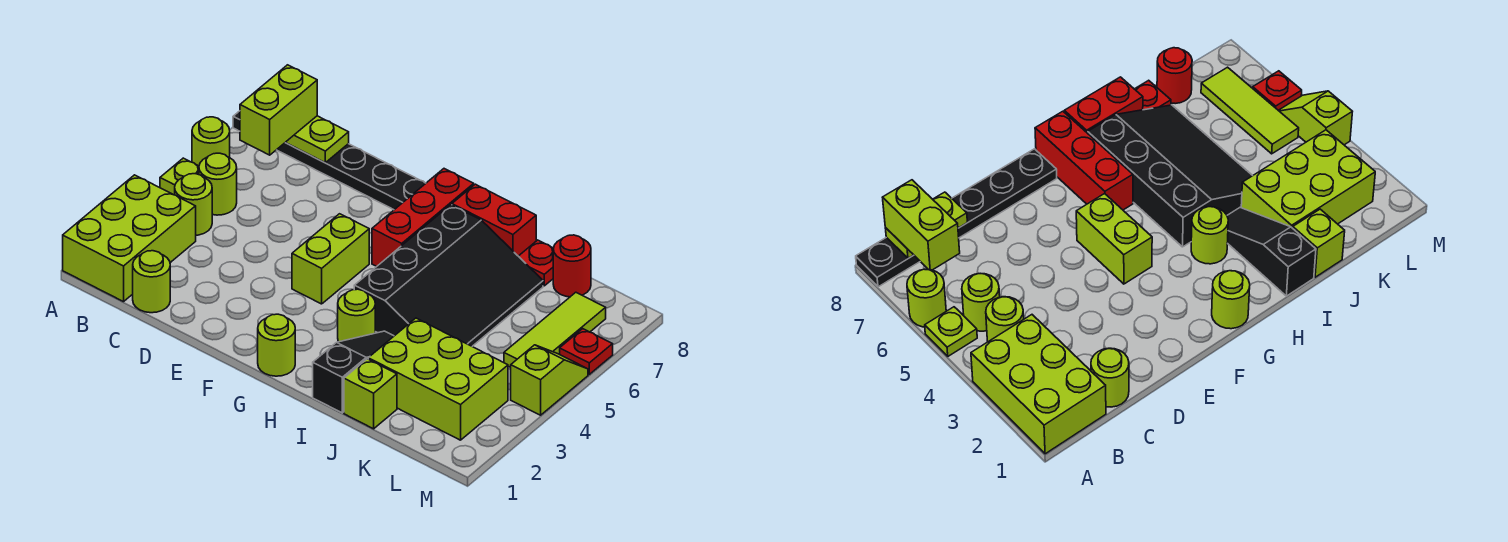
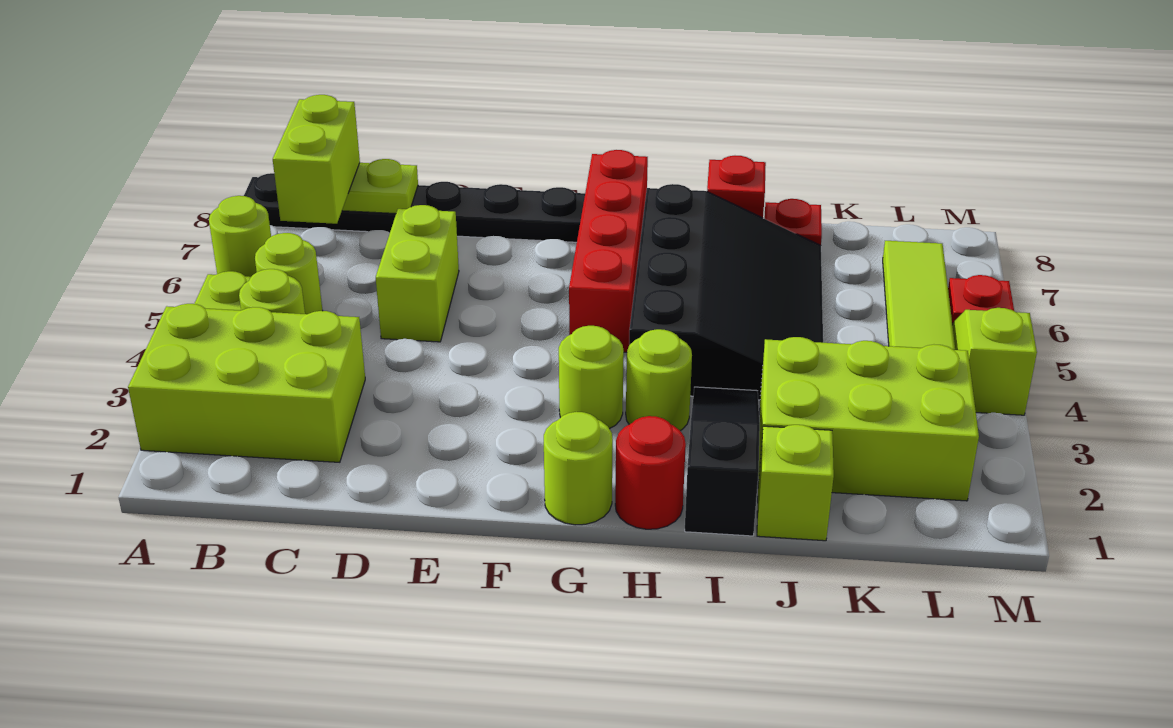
lime 2x3 brick [63,175,196,302] -> lime 2x3 brick turned to [128,304,365,462]
lime 1x1 round brick [133,251,170,313] -> lime 1x1 round brick moved to [559,326,624,429]
lime 1x2 brick [292,214,369,304] -> lime 1x2 brick moved to [376,205,459,342]
red 1x3 brick [372,169,474,266] -> red 1x4 brick [569,150,648,352]
red 1x2 brick [452,184,536,256] -> red 1x1 brick [707,156,766,218]
red 1x1 round brick [553,235,591,297] -> red 1x1 round brick moved to [615,416,686,529]

